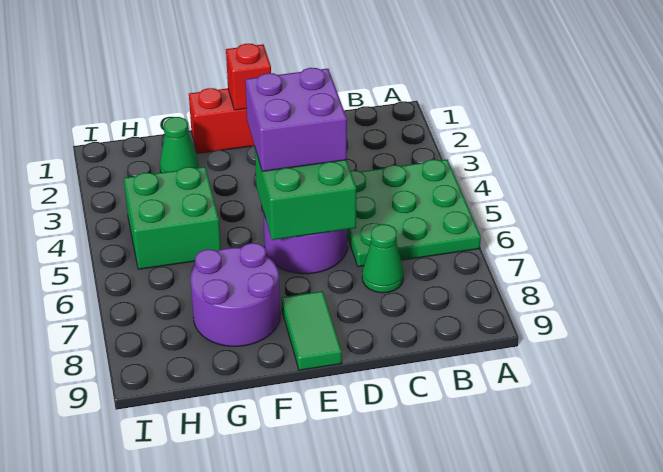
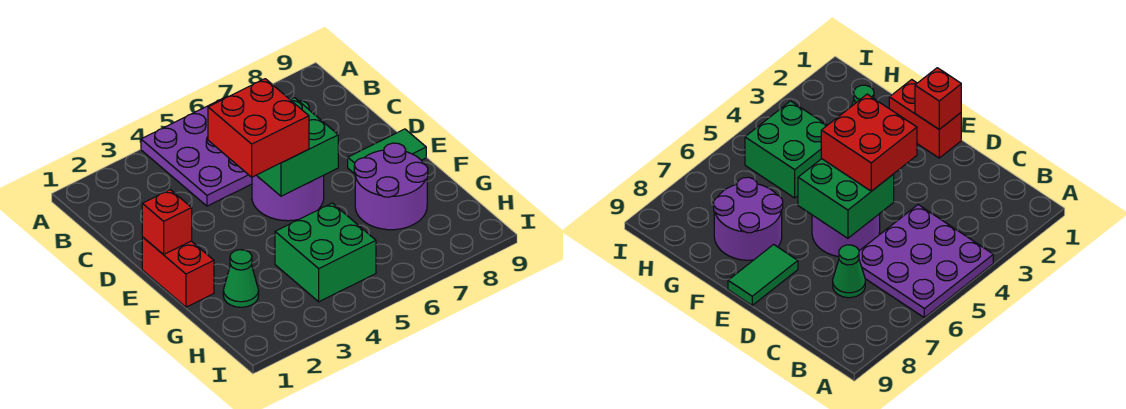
green 3x3 plate [347,160,481,267] -> purple 3x3 plate [141,96,252,206]
purple 2x2 brick [245,68,347,171] -> red 2x2 brick [208,79,309,177]

